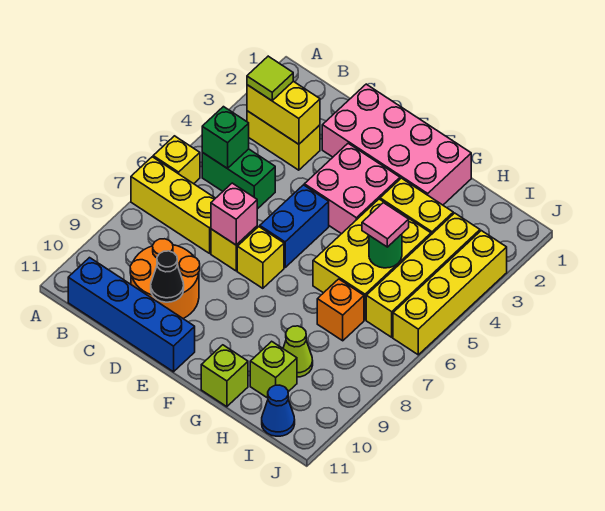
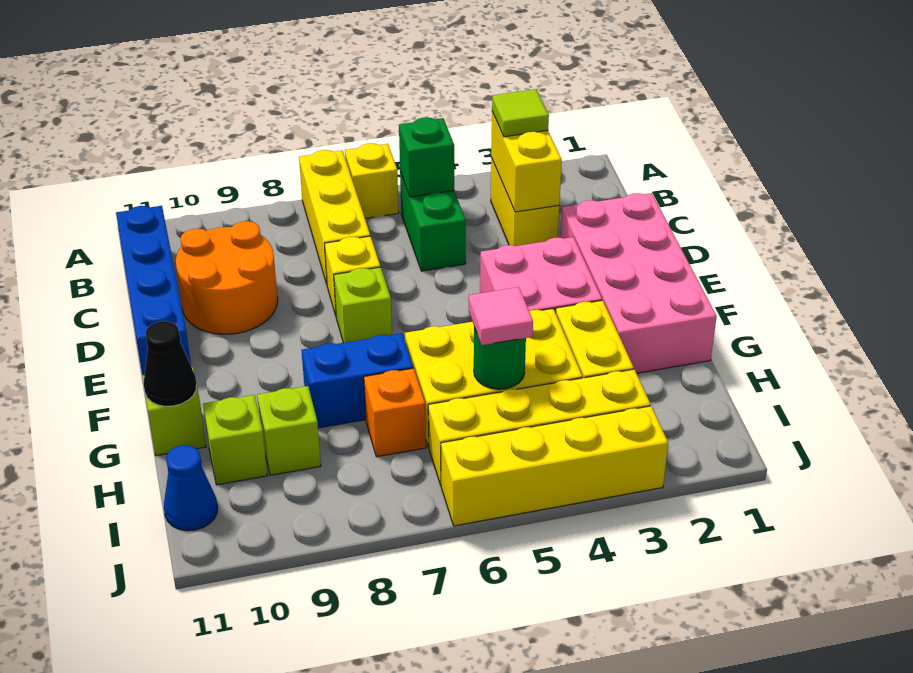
pink 1x1 brick [211,183,257,245] -> none
black 1x1 cone [151,251,184,302] -> black 1x1 cone moved to [144,321,197,406]
blue 1x2 brick [260,185,329,267] -> blue 1x2 brick moved to [302,333,413,428]
yellow 1x1 brick [237,227,284,288] -> lime 1x1 brick [334,267,392,343]
lime 1x1 cone [283,326,313,377] -> lime 1x1 brick [257,386,321,475]

